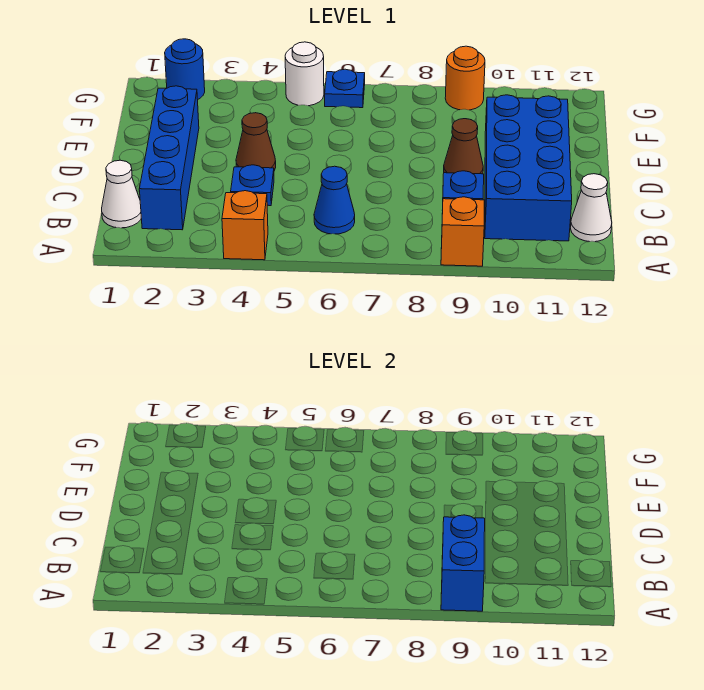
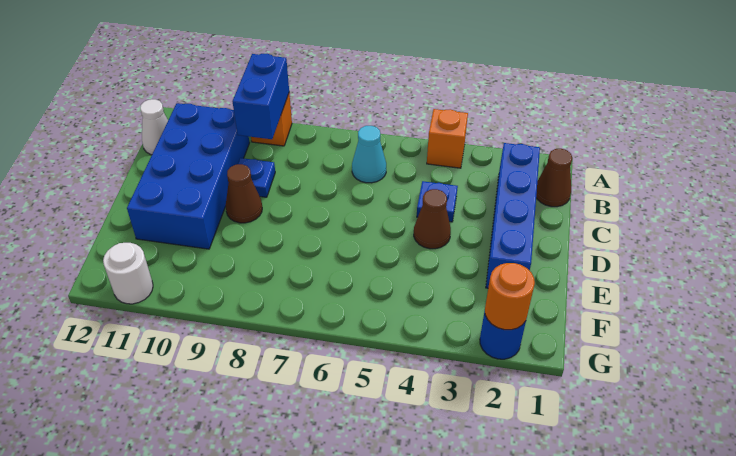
white 1x1 cone [102,160,141,228] -> brown 1x1 cone [536,149,572,207]
blue 1x1 cone [314,166,355,234] -> cyan 1x1 cone [352,126,386,183]
white 1x1 round brick [285,42,324,106] -> white 1x1 round brick moved to [103,243,153,304]
blue 1x1 plate [325,69,365,108] -> none
orange 1x1 round brick [445,46,485,110] -> orange 1x1 round brick moved to [485,263,535,330]

